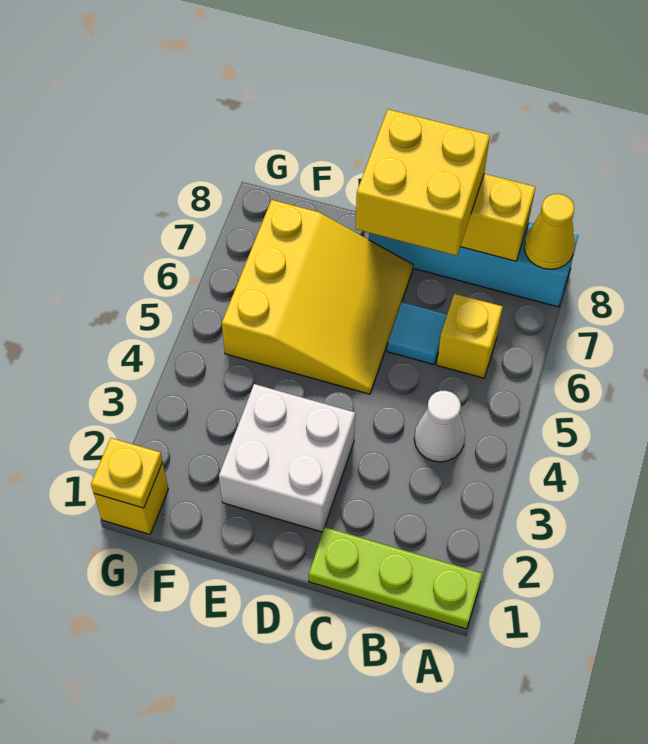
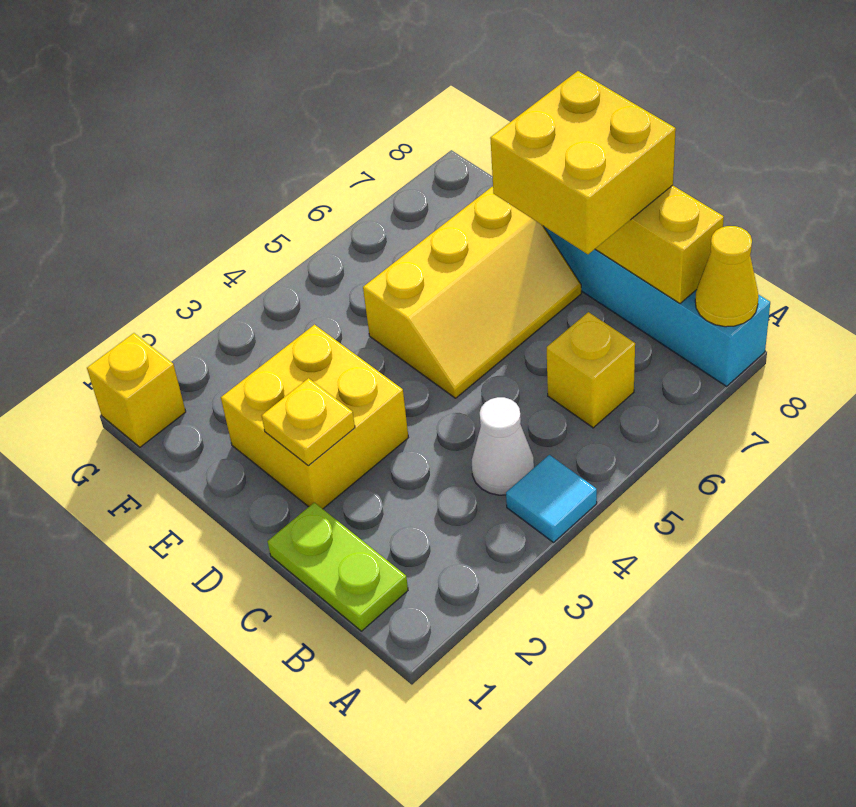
lime 1x3 plate [309,527,482,629] -> lime 1x2 plate [267,502,408,631]
cyan 1x1 tile [387,302,447,364] -> cyan 1x1 tile moved to [506,455,597,542]
white 2x2 brick [219,384,355,532] -> yellow 2x2 brick [221,325,408,509]
yellow 3x3 slope [222,200,413,394] -> yellow 2x3 slope [363,187,581,398]
yellow 1x1 plate [91,438,163,508] -> yellow 1x1 plate moved to [262,378,355,466]

